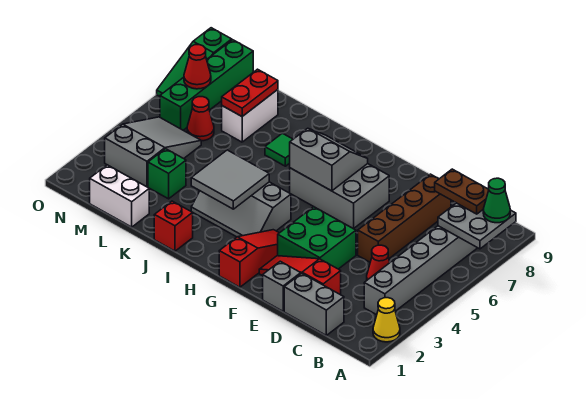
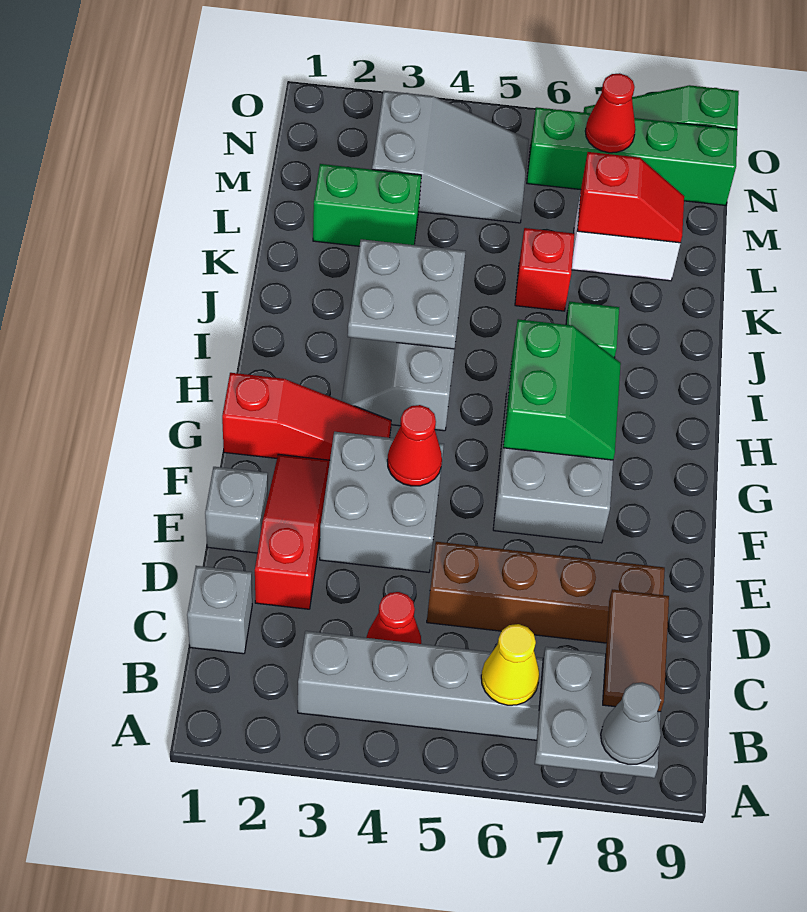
yellow 1x1 cone [373,298,400,342] -> yellow 1x1 cone moved to [481,624,539,705]
green 1x1 cone [483,178,510,223] -> grey 1x1 cone [601,682,661,764]
brown 1x2 plate [435,169,489,214] -> brown 1x2 tile [603,590,669,712]
grey 1x2 brick [284,273,344,335] -> grey 1x1 brick [187,566,252,654]
green 2x2 brick [278,207,356,269] -> grey 2x2 brick [320,432,444,572]
grey 2x2 slope [290,128,368,191] -> green 2x2 slope [503,319,621,460]
grey 2x2 tile [191,150,269,209] -> grey 2x2 plate [348,239,466,349]
red 1x1 brick [154,201,193,251] -> red 1x1 brick moved to [515,228,575,311]
white 1x2 brick [90,165,149,227] -> none
green 1x1 brick [148,149,186,199] -> green 1x2 brick [313,164,421,246]
red 1x2 plate [222,69,278,116] -> red 1x2 slope [577,152,684,243]
red 1x1 cone [187,97,214,141] -> red 1x1 cone moved to [387,405,442,486]

